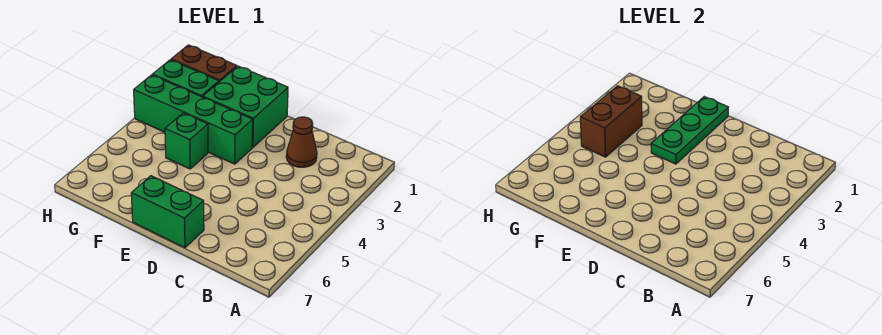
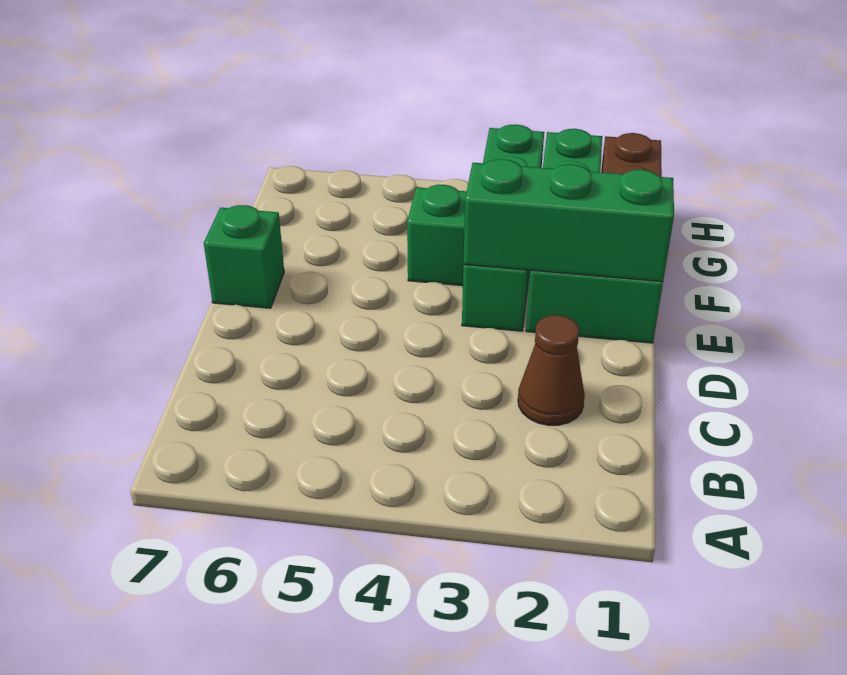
green 1x2 brick [131,176,204,248] -> green 1x1 brick [204,205,284,308]
green 1x3 plate [651,97,728,164] -> green 1x3 brick [463,159,674,282]
brown 1x2 brick [580,86,642,157] -> none

